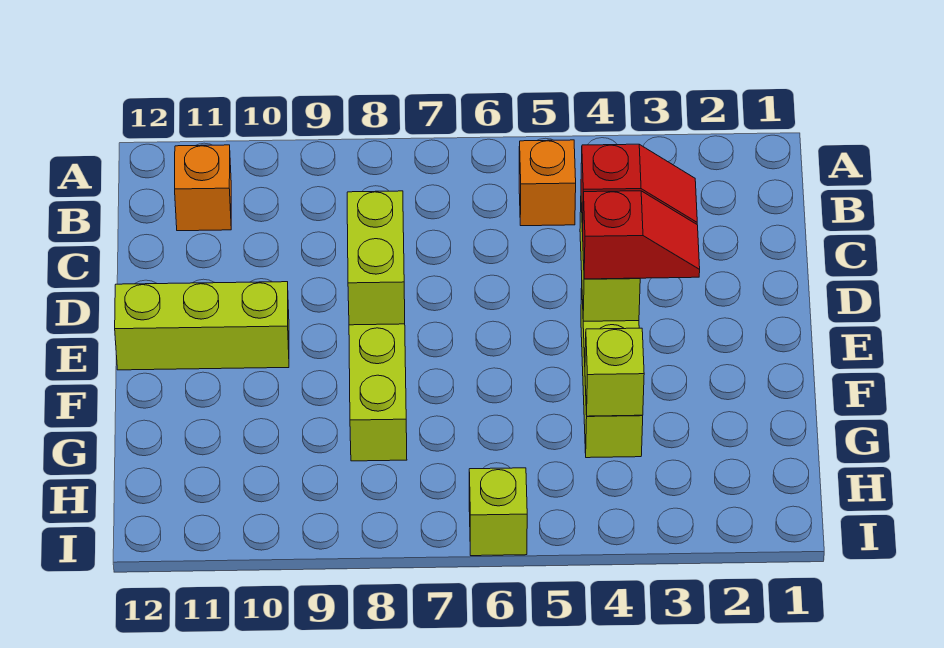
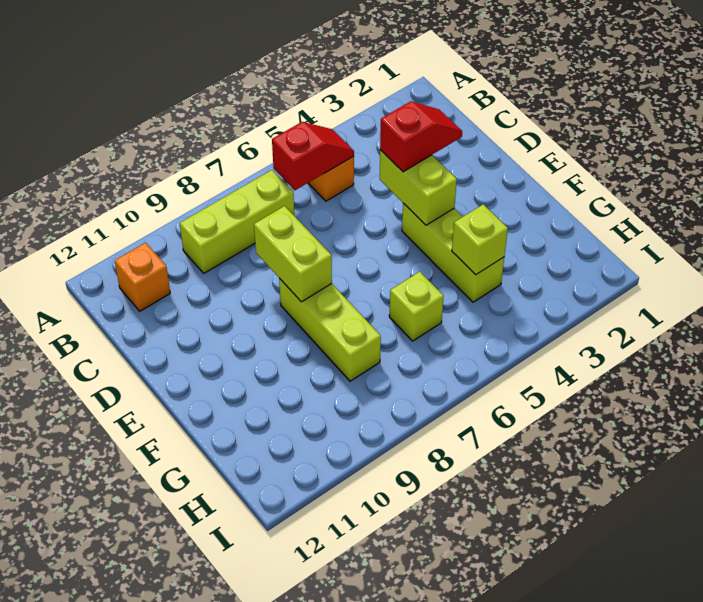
red 1x2 slope [582,191,700,279] -> red 1x2 slope moved to [272,122,354,190]
lime 1x3 brick [115,282,289,370] -> lime 1x3 brick moved to [180,170,294,273]
lime 1x1 brick [469,468,527,556] -> lime 1x1 brick moved to [389,272,444,341]

